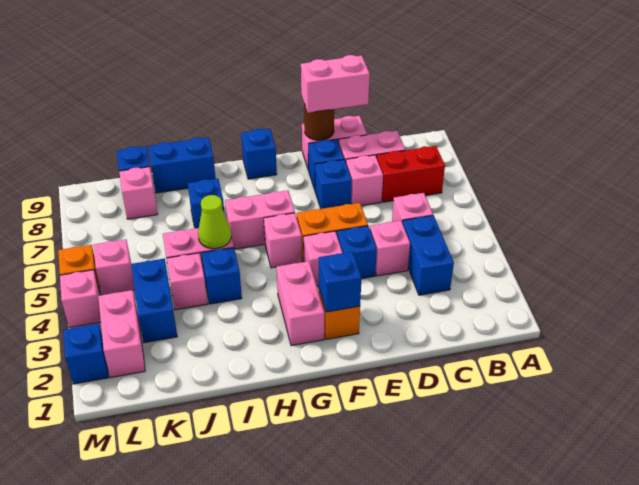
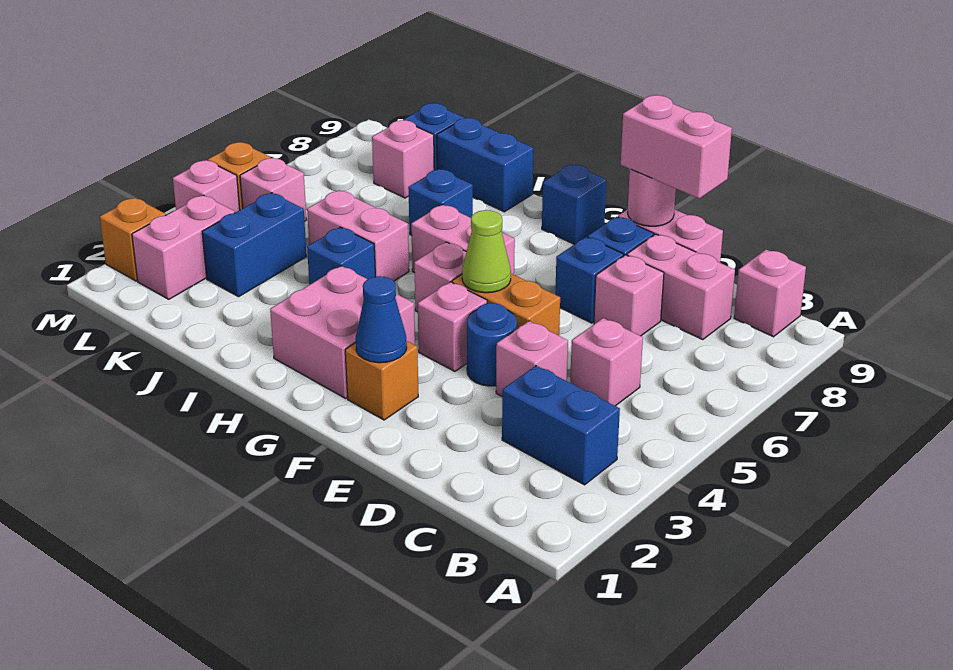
red 1x2 brick [377,146,445,202] -> none
blue 1x2 brick [403,215,454,295] -> blue 1x2 brick turned to [502,366,620,485]
blue 1x1 brick [337,226,377,279] -> blue 1x1 round brick [467,303,517,386]
brown 1x1 round brick [304,104,334,140] -> pink 1x1 round brick [628,169,676,226]
blue 1x1 brick [319,252,361,312] -> blue 1x1 cone [356,276,407,363]
pink 1x2 brick [276,261,324,346] -> pink 2x2 brick [270,266,415,398]
lime 1x1 cone [198,195,231,249] -> lime 1x1 cone moved to [462,210,511,293]
pink 1x1 brick [166,253,208,310] -> pink 1x1 brick moved to [734,250,806,337]
blue 1x1 brick [63,324,108,384] -> orange 1x1 brick [100,198,166,281]

